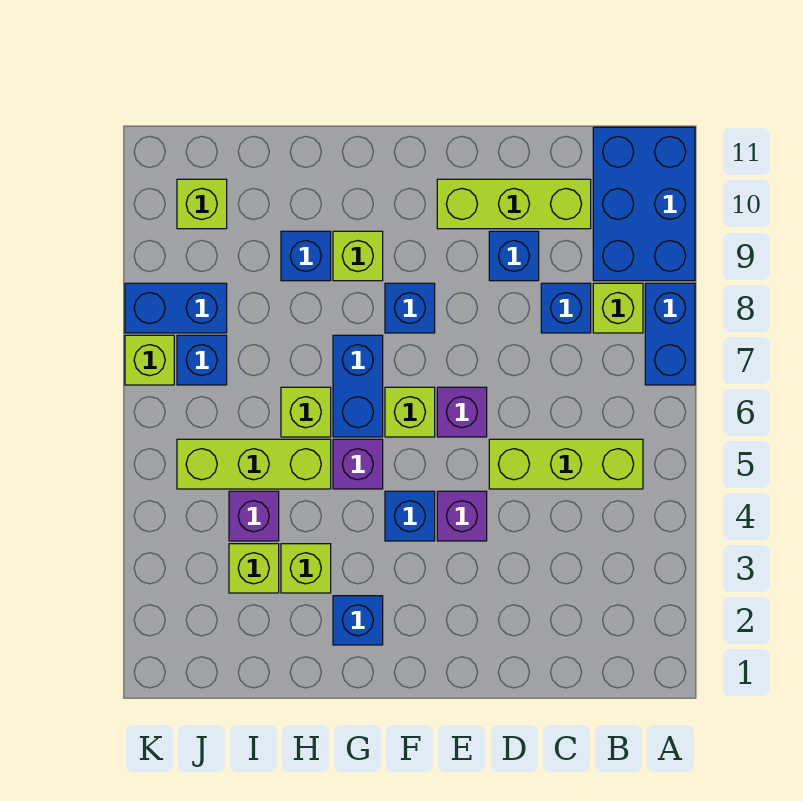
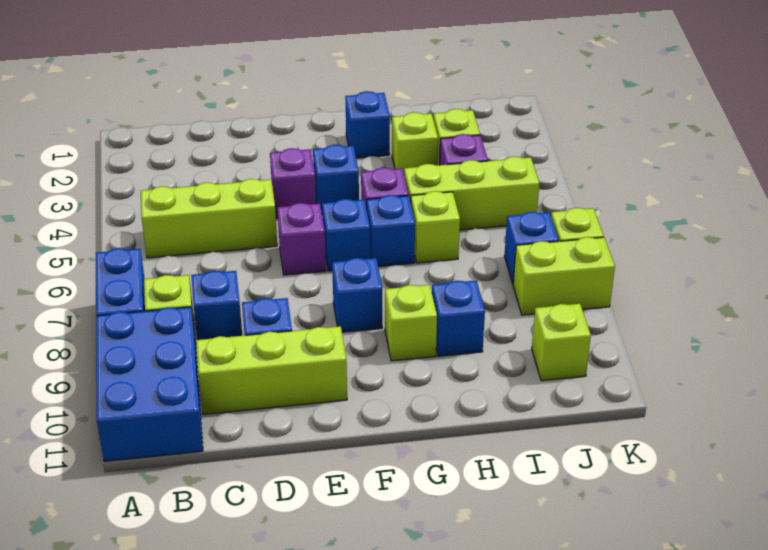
lime 1x1 brick [385,387,435,437] -> blue 1x1 brick [322,199,370,271]
blue 1x2 brick [333,335,383,437] -> blue 1x1 brick [367,195,415,267]
blue 1x2 brick [125,283,227,333] -> lime 1x2 brick [513,237,615,315]

